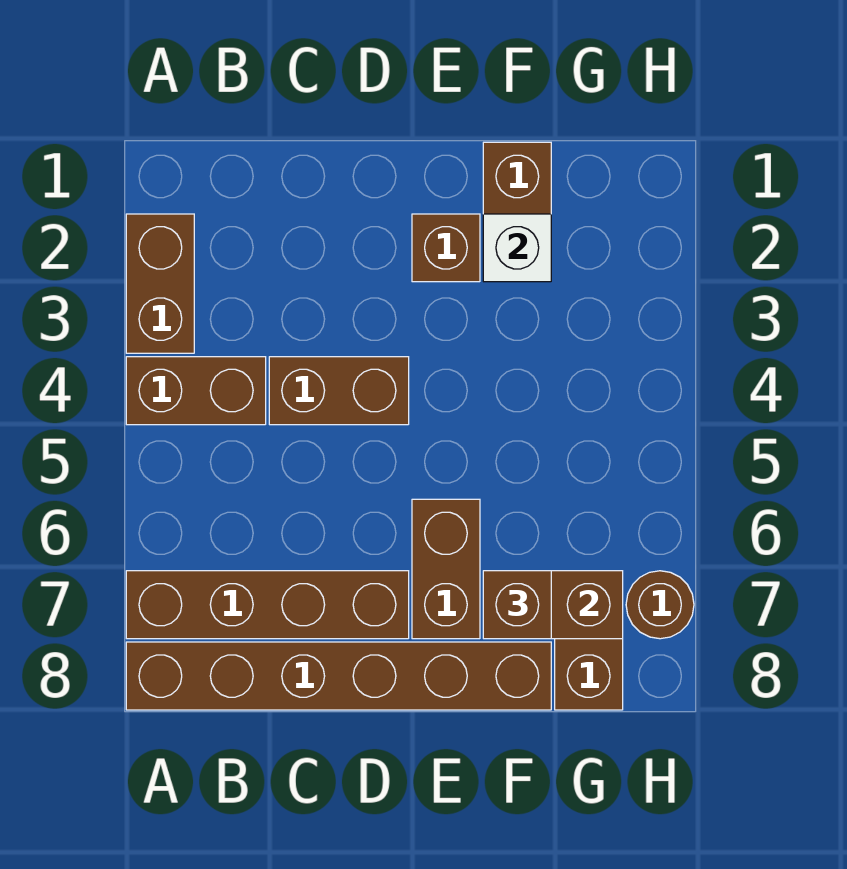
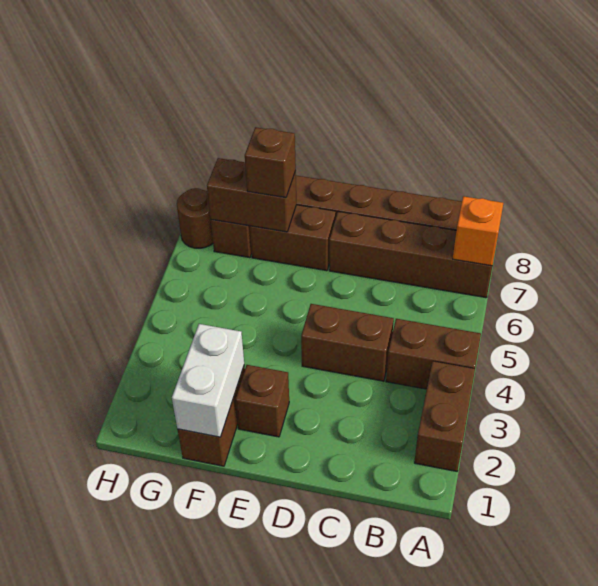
none -> orange 1x1 brick [453,196,503,266]
brown 1x2 brick [412,499,480,639] -> brown 1x2 brick turned to [250,205,336,271]
white 1x1 brick [483,214,551,282] -> white 1x2 brick [172,324,244,437]

